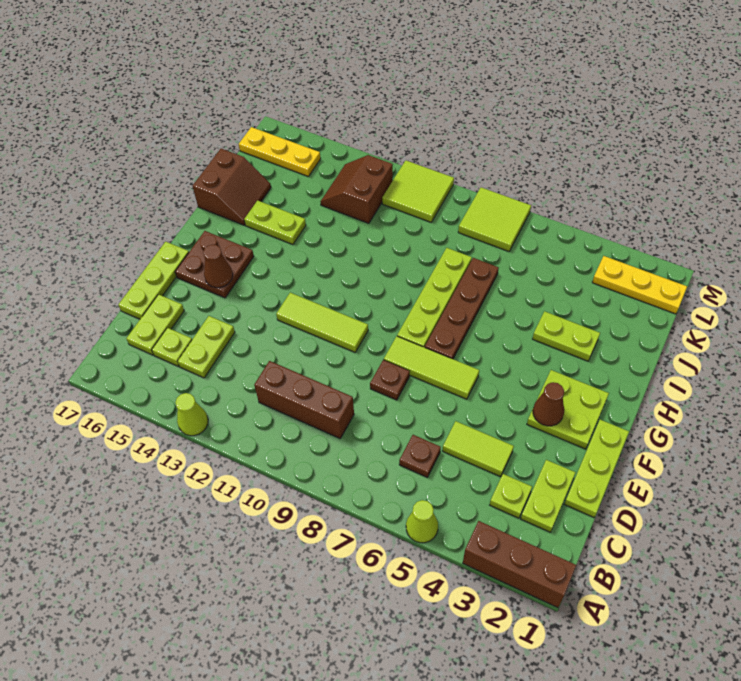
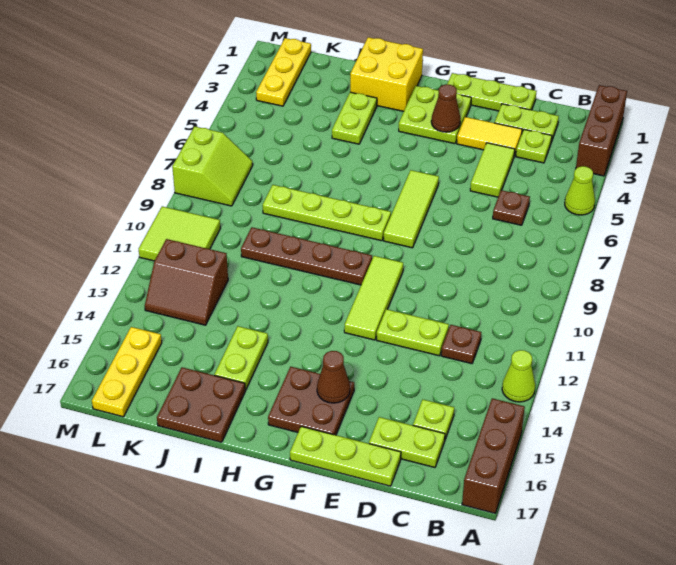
brown 1x3 brick [254,361,354,438] -> brown 1x3 brick moved to [462,398,525,513]
lime 1x2 plate [178,316,235,378] -> lime 1x2 plate moved to [377,309,449,356]
none -> yellow 1x2 tile [457,117,522,156]
brown 1x1 plate [370,360,410,400] -> brown 1x1 plate moved to [441,325,481,364]
brown 1x4 plate [425,258,499,359] -> brown 1x4 plate moved to [241,227,372,285]
none -> yellow 2x2 brick [350,37,423,111]
brown 2x2 slope [193,149,271,225] -> brown 2x2 plate [157,367,245,442]
lime 2x2 tile [458,187,531,251] -> lime 2x2 slope [172,127,253,206]

